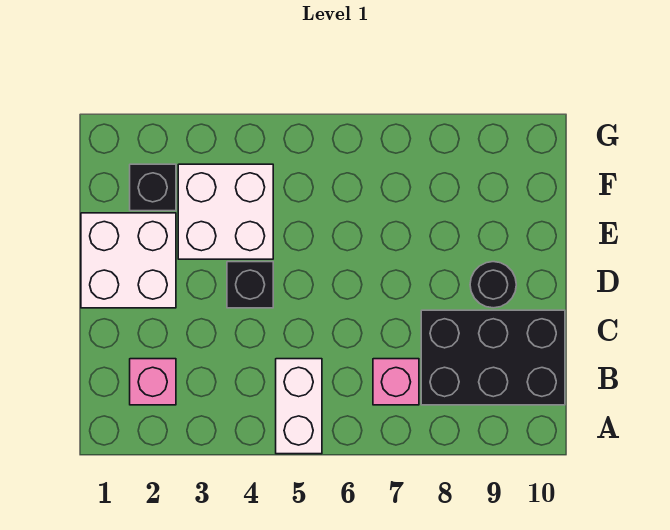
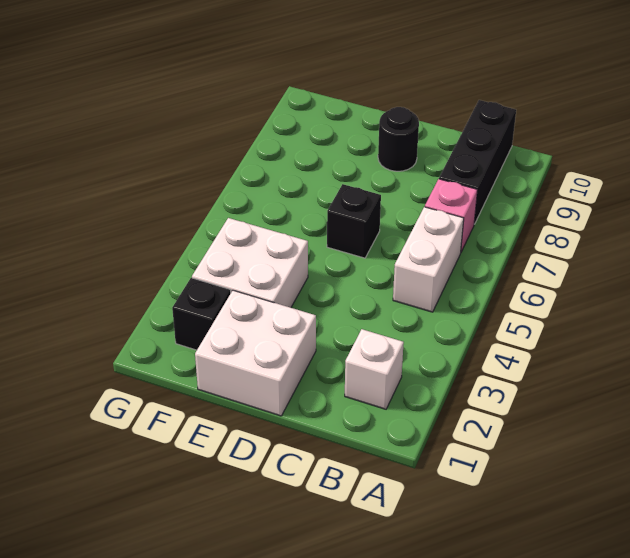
white 1x2 brick [276,359,322,454] -> white 1x2 brick turned to [393,207,464,312]
pink 1x1 brick [130,359,176,405] -> white 1x1 brick [345,329,404,409]
black 2x3 brick [421,310,565,405] -> black 1x3 brick [439,100,516,224]
black 1x1 brick [227,262,273,308] -> black 1x1 brick moved to [327,184,381,258]

